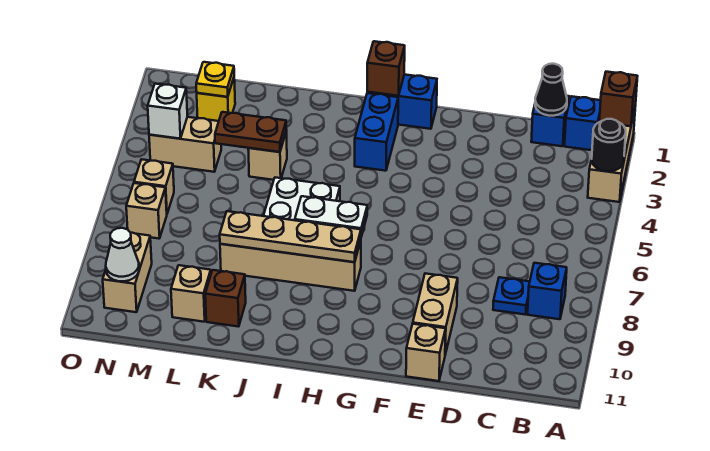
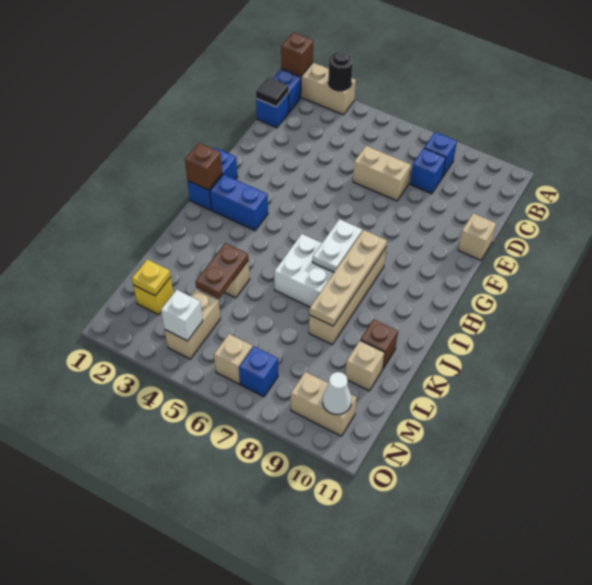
black 1x1 cone [535,64,567,116] -> black 1x1 tile [256,77,289,107]
blue 1x1 plate [493,277,530,315] -> blue 1x1 brick [410,149,446,194]
tan 1x2 brick [413,273,458,354] -> tan 1x2 brick moved to [353,146,411,201]
tan 1x1 brick [126,183,167,239] -> blue 1x1 brick [239,347,278,397]

